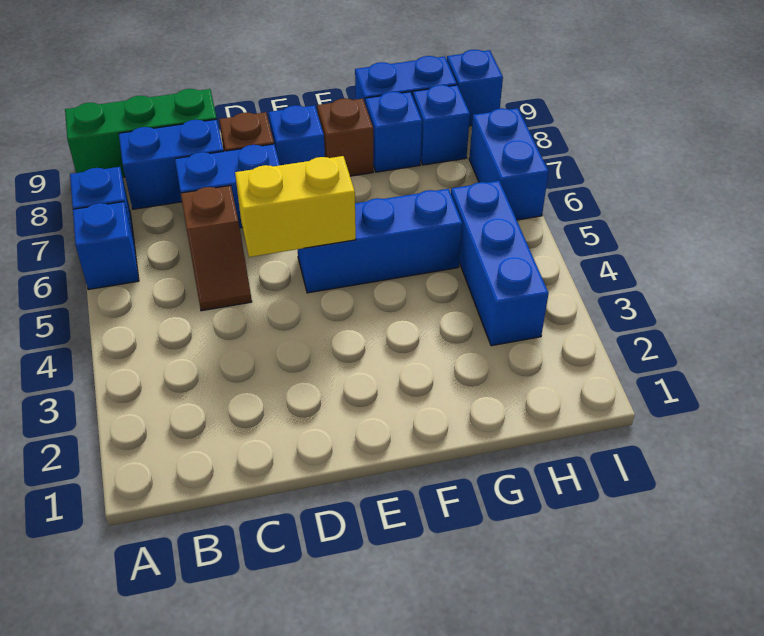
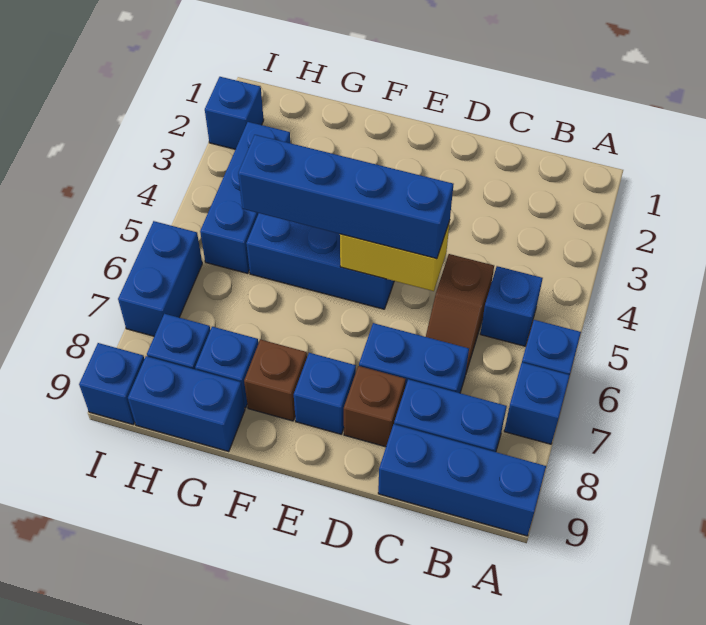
green 1x3 brick [65,89,217,177] -> blue 1x3 brick [378,424,546,536]
none -> blue 1x1 brick [480,266,543,346]
brown 1x2 slope [181,186,252,311] -> brown 1x2 slope turned to [426,254,494,375]
none -> blue 1x4 brick [238,135,453,259]
none -> blue 1x1 brick [205,77,264,149]

